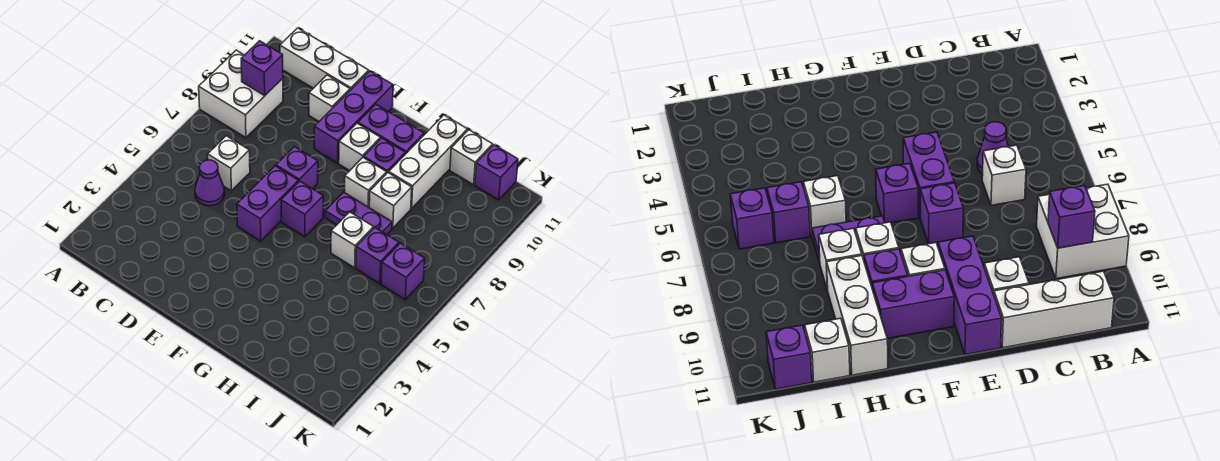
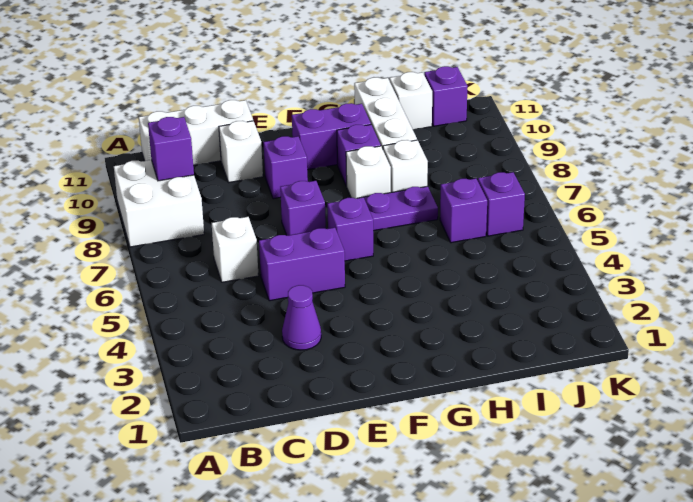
purple 1x1 cone [195,160,225,206] -> purple 1x1 cone moved to [282,285,321,350]
purple 1x2 brick [237,166,299,241] -> purple 1x2 brick turned to [259,228,345,301]
purple 1x3 brick [314,71,393,163] -> purple 1x1 brick [263,136,308,199]
white 1x1 brick [339,123,381,171] -> none
white 1x1 brick [331,212,374,268] -> none

